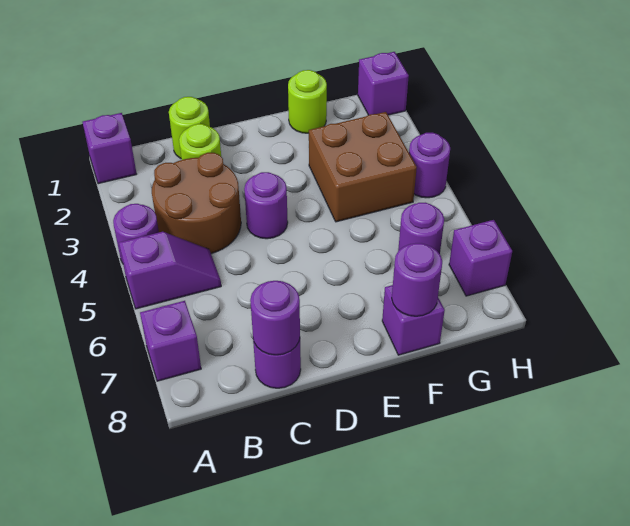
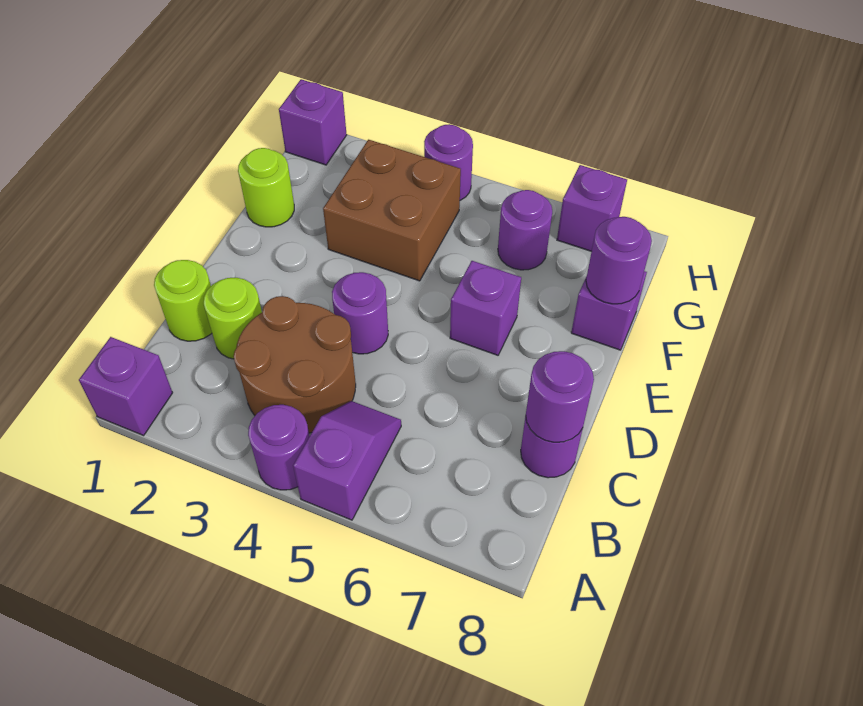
purple 1x1 brick [140,301,201,381] -> purple 1x1 brick moved to [450,261,521,355]

